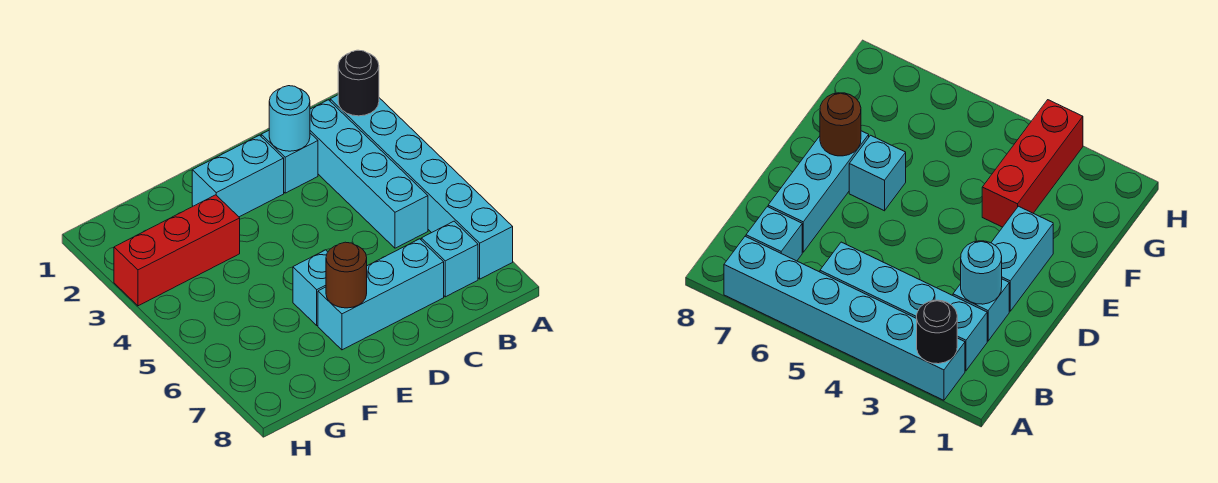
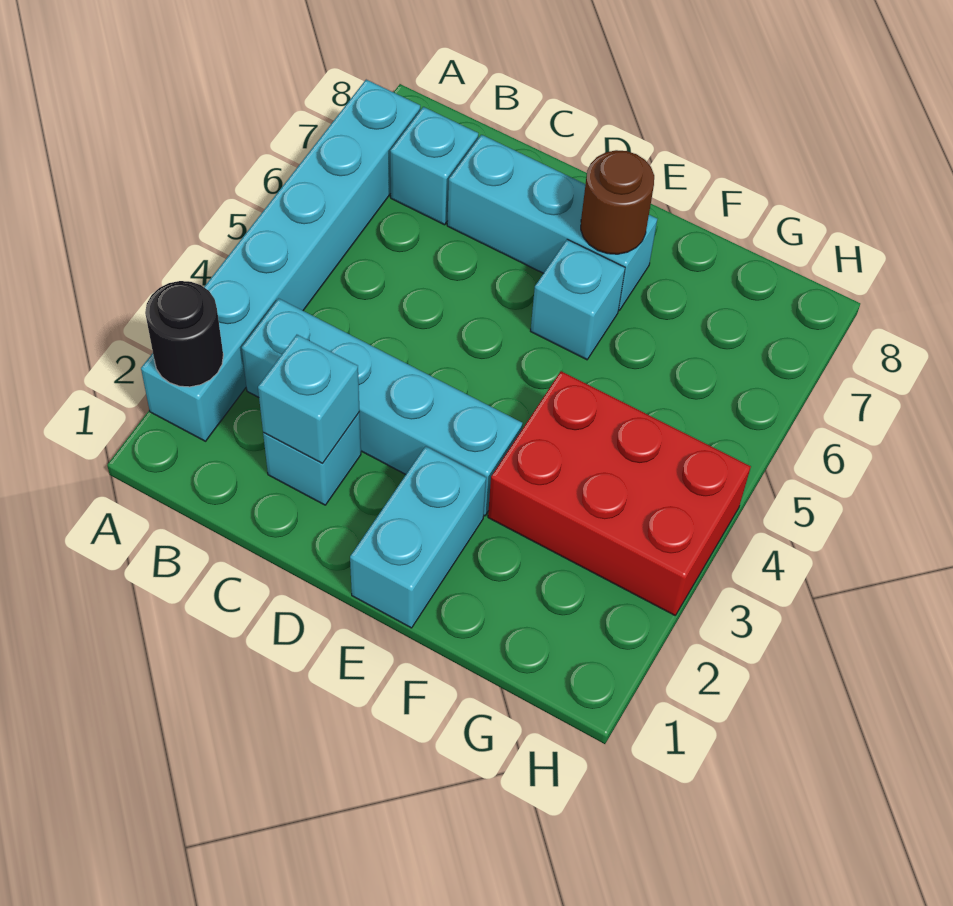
cyan 1x4 brick [310,100,428,248] -> cyan 1x4 brick turned to [242,298,522,516]
cyan 1x1 round brick [269,86,310,151] -> cyan 1x1 brick [258,335,360,464]
cyan 1x2 brick [192,135,284,217] -> cyan 1x2 brick turned to [350,446,486,628]
red 1x3 brick [114,195,240,306] -> red 2x3 brick [488,371,751,615]

